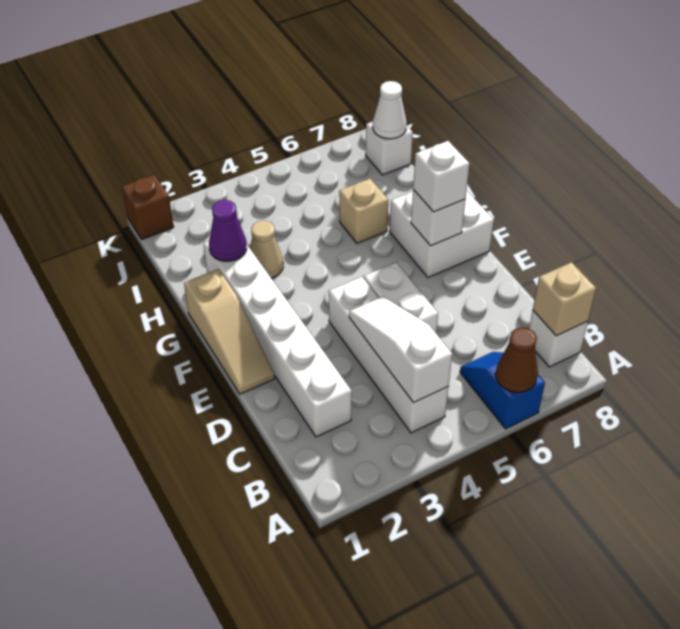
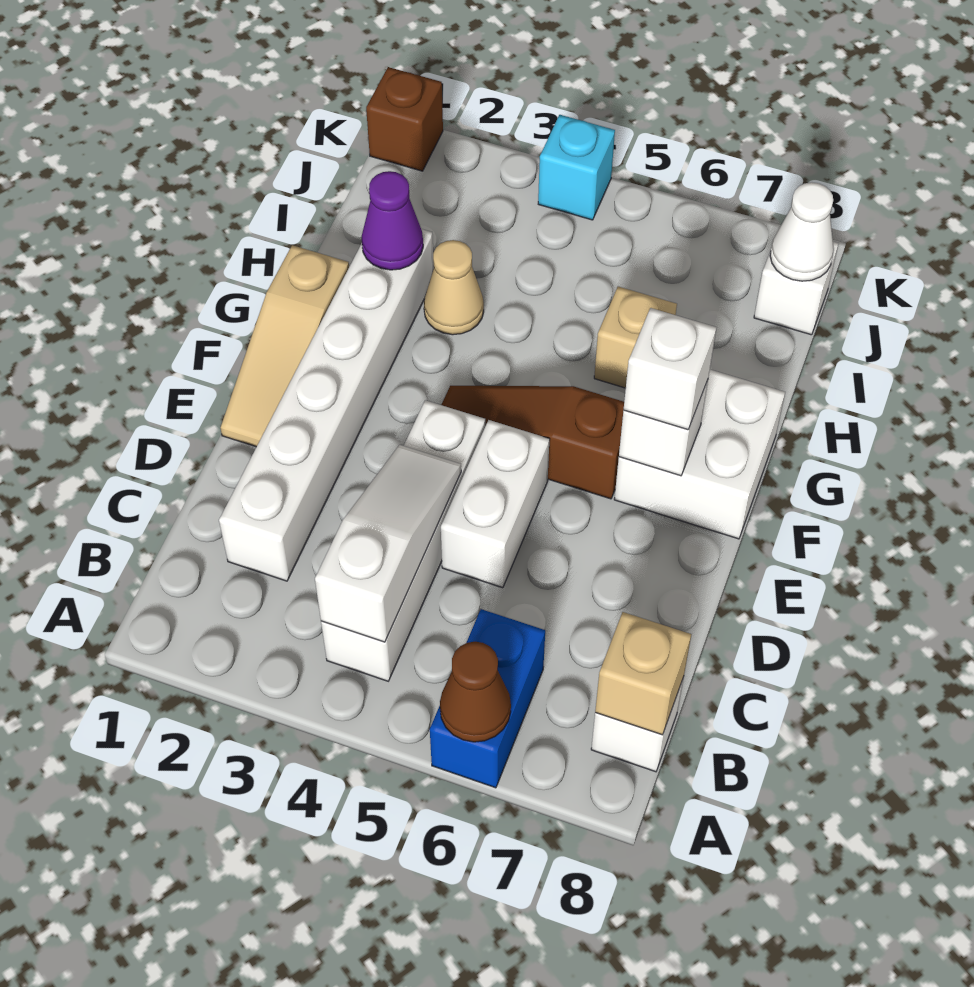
blue 1x2 slope [460,352,545,429] -> blue 1x2 brick [430,609,545,788]
none -> brown 1x3 slope [441,386,624,499]
none -> cyan 1x1 brick [538,115,615,220]

